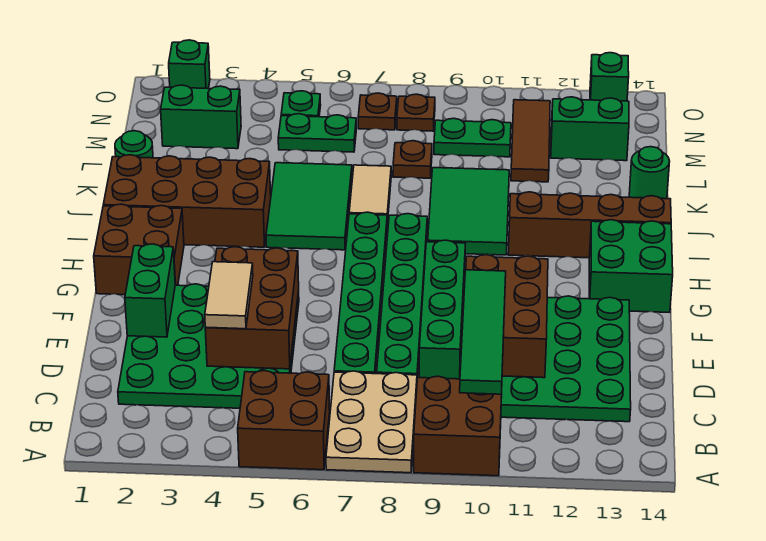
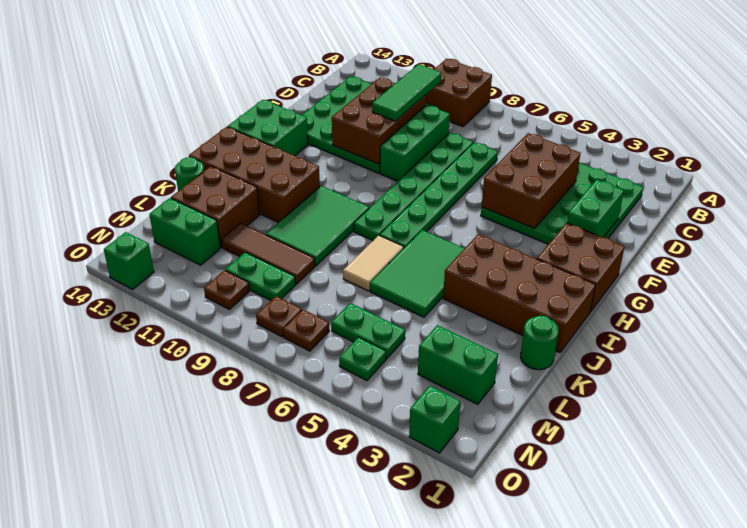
brown 2x2 brick [238,371,330,470] -> brown 2x2 brick moved to [171,166,260,247]
tan 2x3 plate [326,371,417,473] -> none
green 1x4 tile [460,270,506,394] -> green 1x3 tile [372,64,441,121]
tan 1x2 tile [205,262,253,329] -> none
green 1x4 brick [419,240,465,379] -> green 1x3 brick [380,105,450,181]
brown 1x4 brick [508,192,671,258] -> brown 2x4 brick [189,127,320,223]
brown 1x1 plate [393,141,432,178] -> brown 1x1 plate moved to [204,270,250,309]
brown 1x3 tile [511,100,550,182] -> brown 1x3 tile turned to [222,223,315,284]

